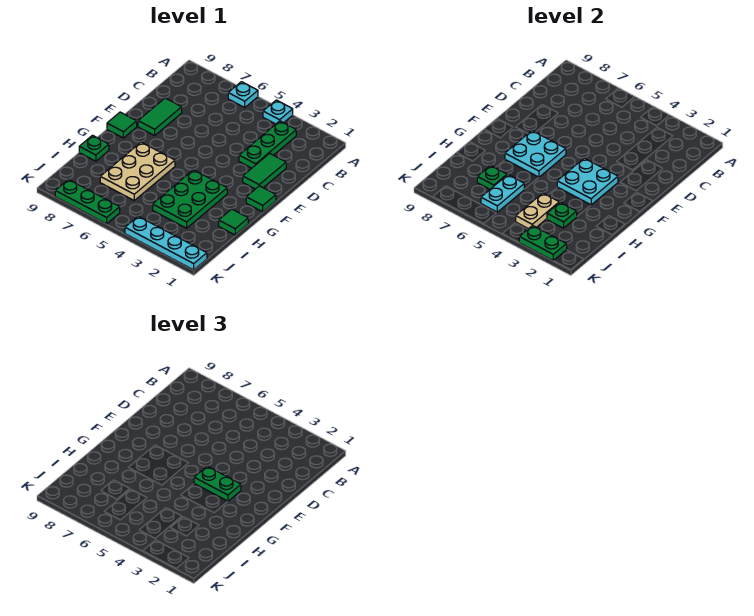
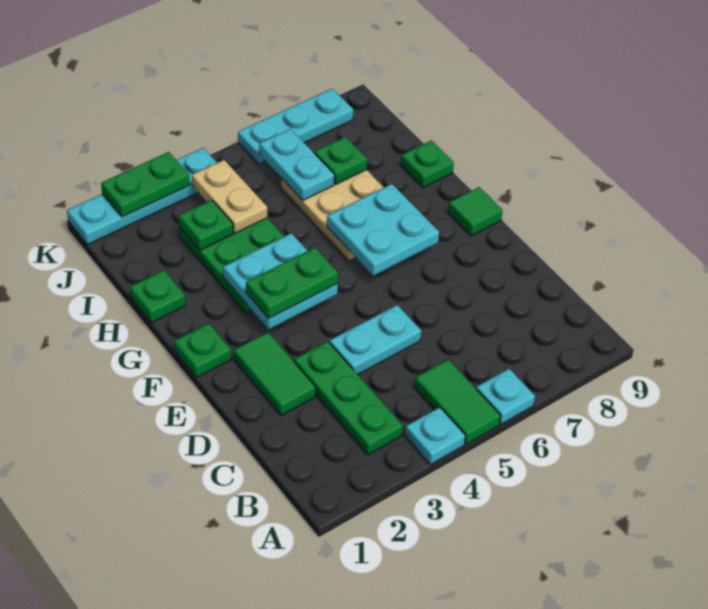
none -> cyan 1x2 plate [330,305,421,374]
green 1x2 tile [138,98,182,136] -> green 1x2 tile moved to [414,360,501,444]
green 1x1 tile [246,186,276,212] -> green 1x1 plate [174,323,231,378]
green 1x1 tile [219,209,248,235] -> green 1x1 plate [130,270,186,323]
green 1x3 plate [55,180,120,224] -> cyan 1x3 plate [238,88,353,164]

